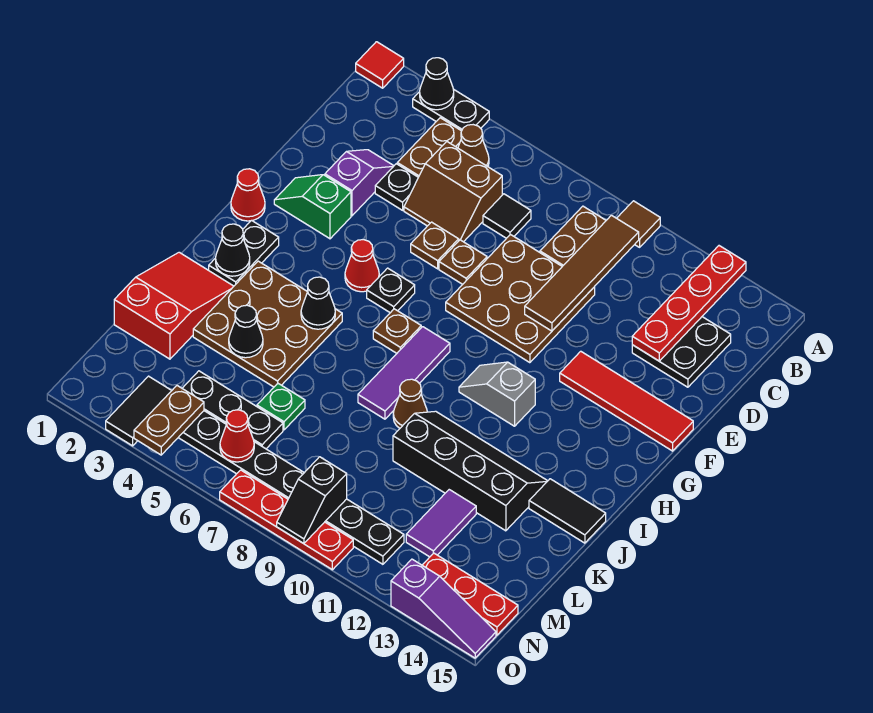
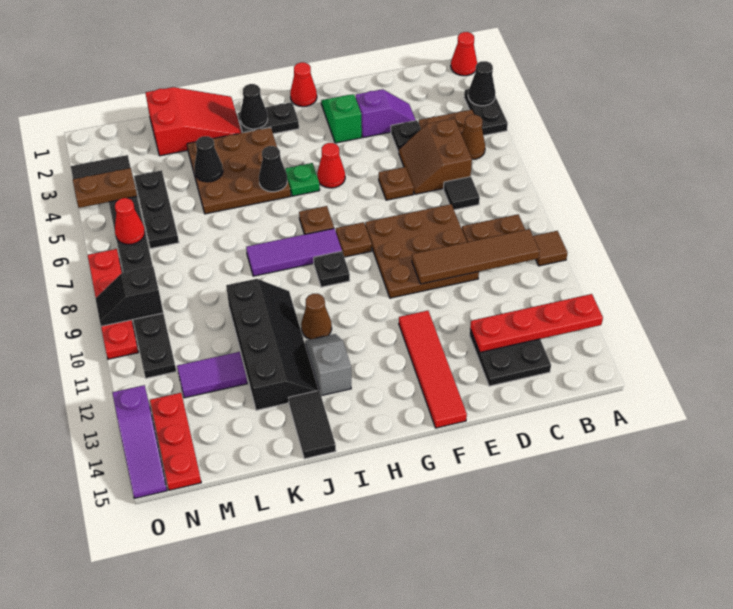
red 1x1 tile [356,42,404,88] -> red 1x1 cone [451,32,477,76]
brown 1x1 plate [439,240,487,284] -> brown 1x1 plate moved to [336,222,372,257]
black 1x1 plate [367,268,415,313] -> black 1x1 plate moved to [314,251,350,287]
grey 1x2 slope [459,362,535,426] -> grey 1x2 slope moved to [306,334,351,396]
brown 1x1 cone [393,379,427,428] -> brown 1x1 cone moved to [301,294,332,339]
green 1x1 plate [257,383,305,430] -> green 1x1 plate moved to [285,163,320,196]

